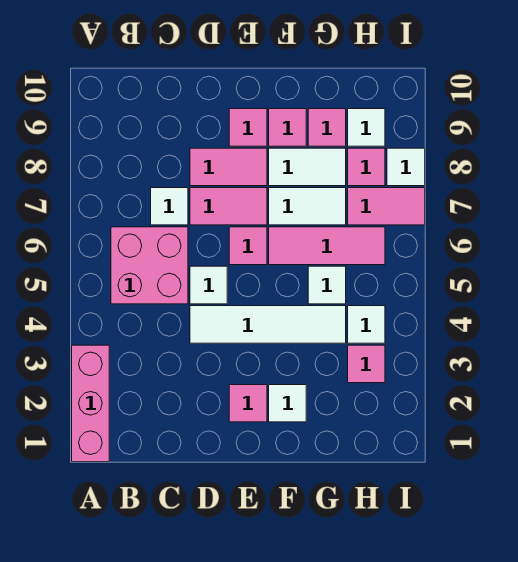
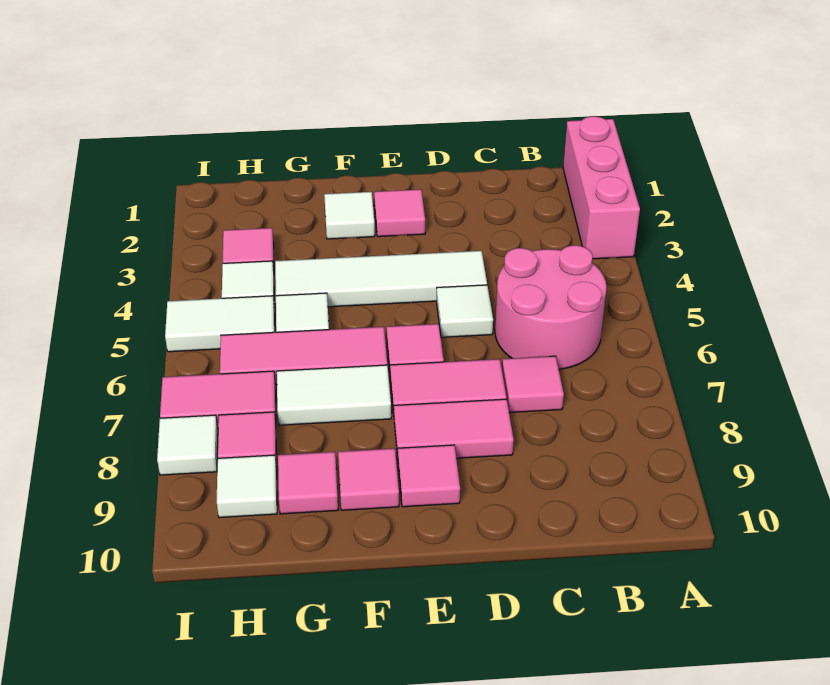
pink 2x2 brick [111,227,188,304] -> pink 2x2 round brick [495,245,607,369]
white 1x1 tile [151,188,188,225] -> pink 1x1 tile [502,356,564,413]
white 1x2 tile [269,148,346,186] -> white 1x2 tile moved to [165,296,275,352]

